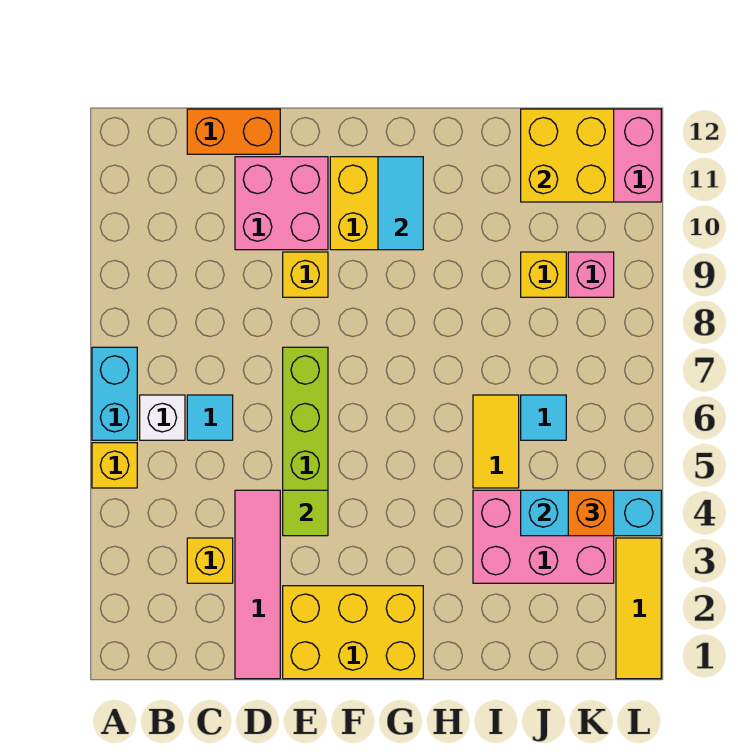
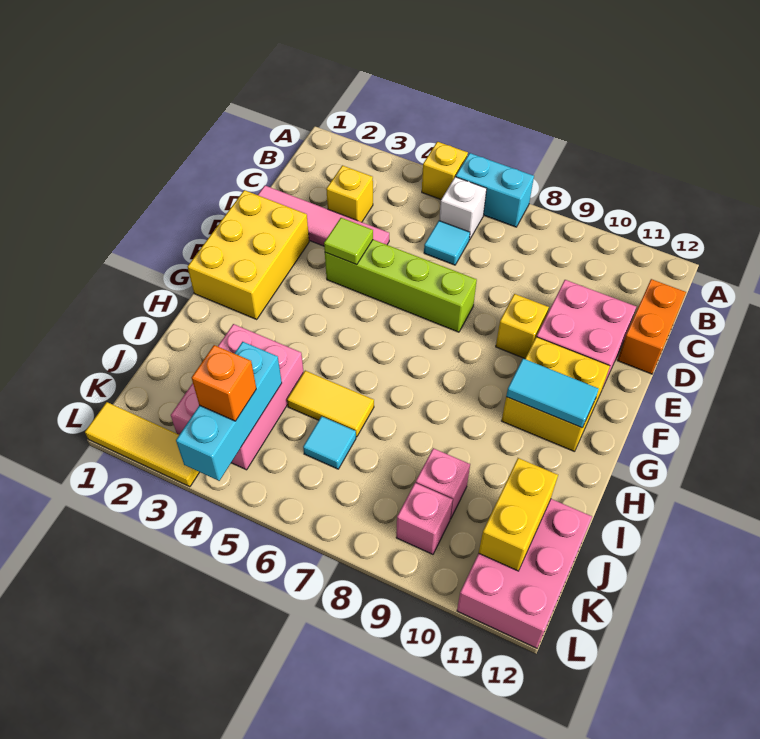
yellow 1x1 brick [521,252,566,297] -> pink 1x1 brick [416,448,470,519]
yellow 2x2 brick [521,109,614,202] -> yellow 1x2 brick [479,458,558,571]

